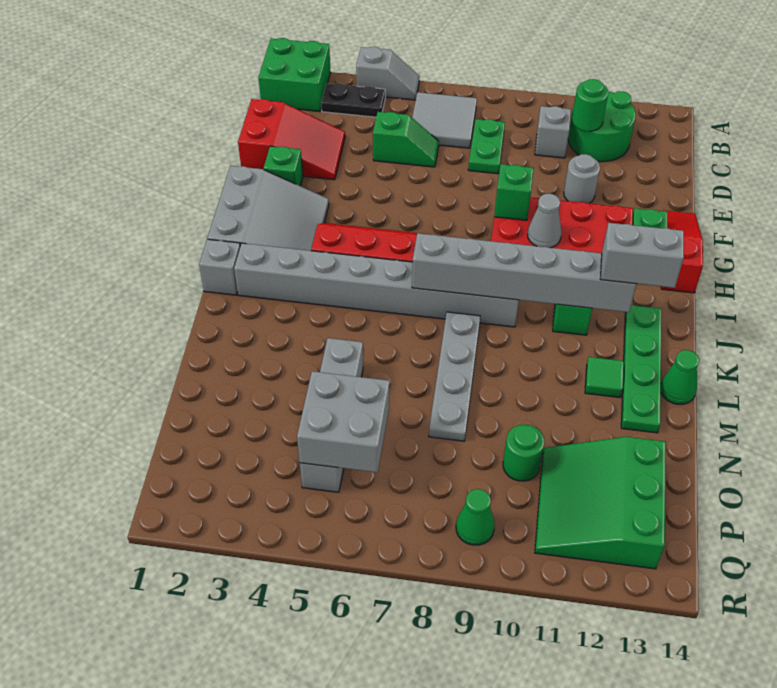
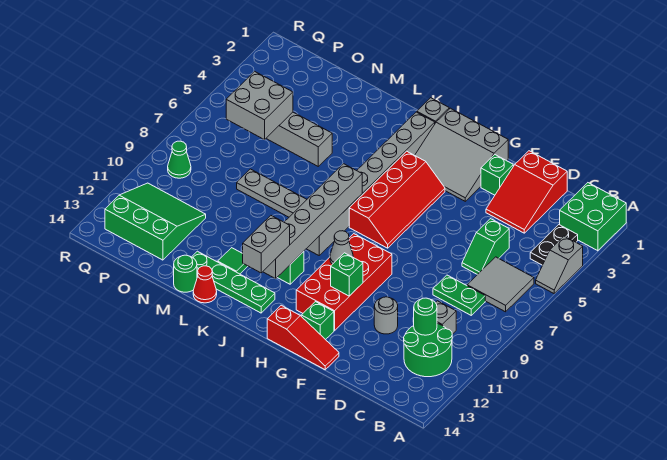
green 1x1 brick [494,164,533,220] -> green 1x1 brick moved to [331,253,363,296]
green 1x1 cone [661,350,699,404] -> red 1x1 cone [193,266,217,303]
green 1x1 round brick [503,425,544,481] -> green 1x1 round brick moved to [174,255,197,292]

